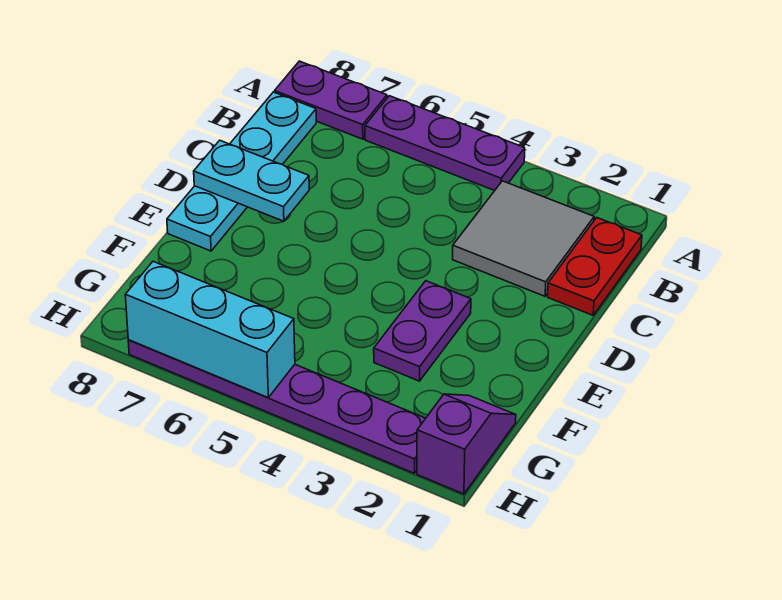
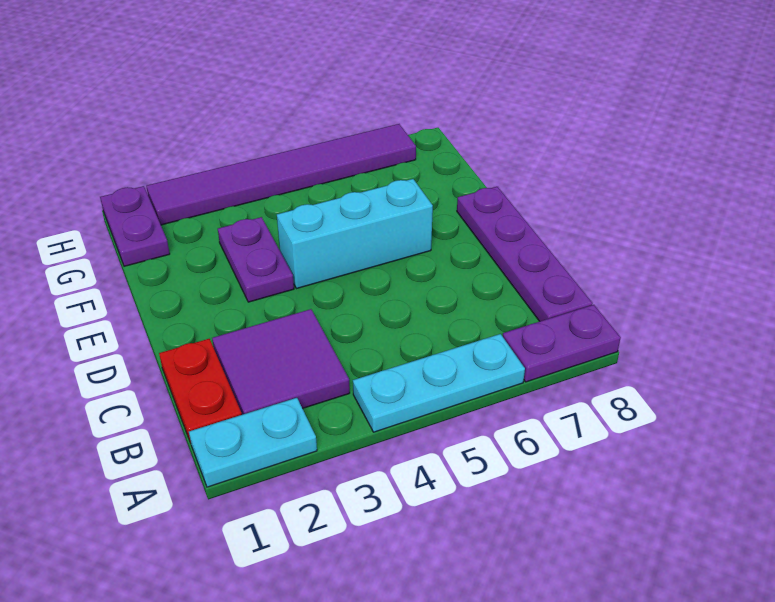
purple 1x3 plate [365,96,525,191] -> cyan 1x3 plate [353,334,525,432]
grey 2x2 tile [453,181,594,296] -> purple 2x2 tile [212,309,350,415]
cyan 1x4 plate [167,92,316,251] -> purple 1x4 plate [457,187,593,321]
cyan 1x2 plate [194,140,309,221] -> cyan 1x2 plate moved to [189,398,317,487]
purple 1x2 slope [417,394,516,494] -> purple 1x2 plate [100,186,170,266]
purple 1x6 plate [128,340,426,473] -> purple 1x6 tile [146,124,416,225]
cyan 1x3 brick [125,261,295,397] -> cyan 1x3 brick moved to [277,179,433,289]

